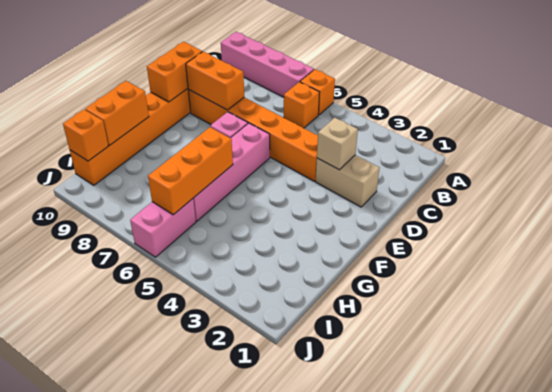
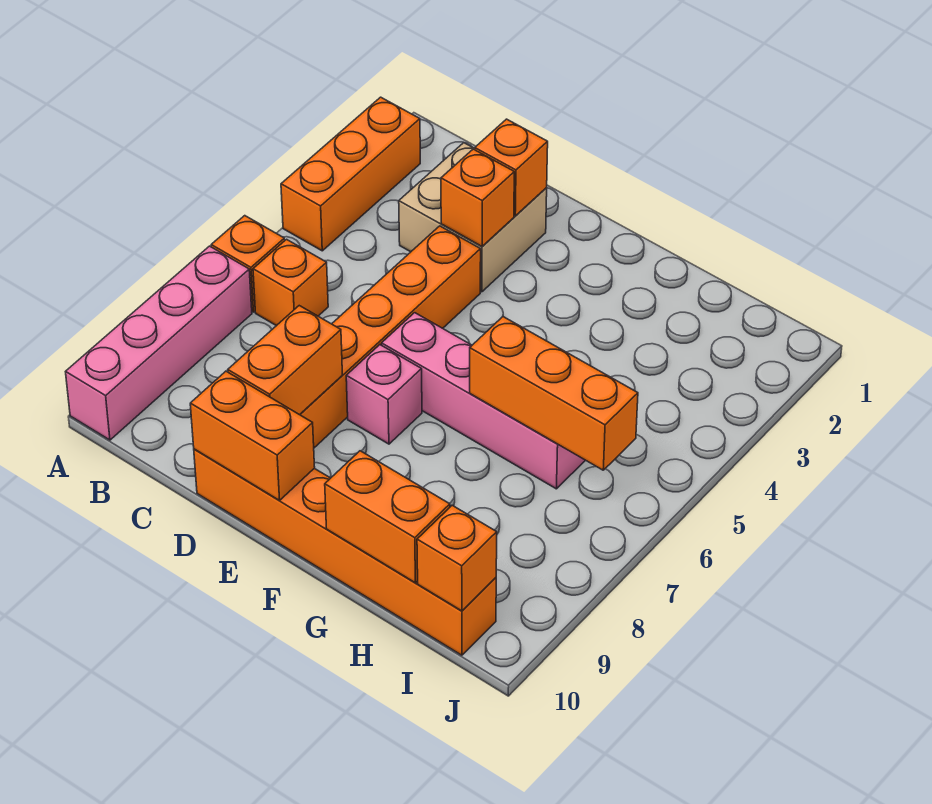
none -> orange 1x3 brick [281,97,420,251]
tan 1x2 brick [316,155,380,207] -> tan 2x2 brick [399,143,547,292]
none -> orange 1x1 brick [475,119,548,216]
tan 1x1 brick [317,118,358,170] -> orange 1x1 brick [441,149,514,246]
pink 1x2 brick [130,199,196,257] -> none

